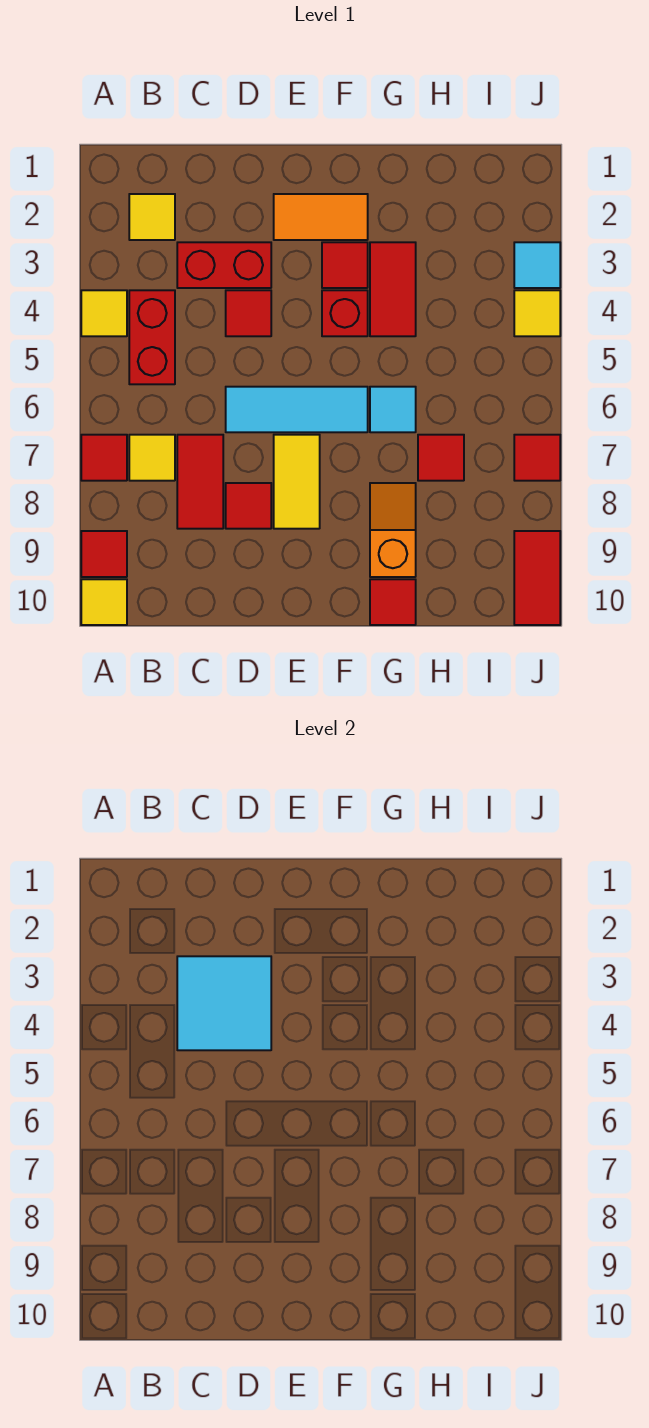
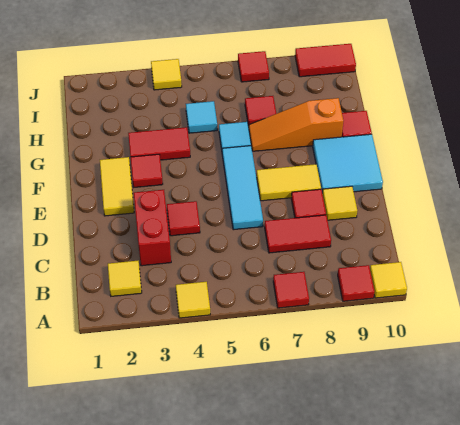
red 1x2 brick [129,290,175,384] -> none
yellow 1x1 tile [129,435,175,481] -> yellow 1x1 tile moved to [322,186,357,220]
cyan 2x2 tile [177,956,271,1050] -> cyan 2x2 tile moved to [313,134,383,193]
orange 1x2 tile [274,194,368,240] -> yellow 1x2 tile [100,157,134,216]
red 1x1 brick [322,290,368,336] -> none
orange 1x2 slope [370,483,416,577] -> orange 1x3 slope [249,98,343,151]
cyan 1x1 tile [514,242,560,288] -> cyan 1x1 tile moved to [186,101,217,133]

